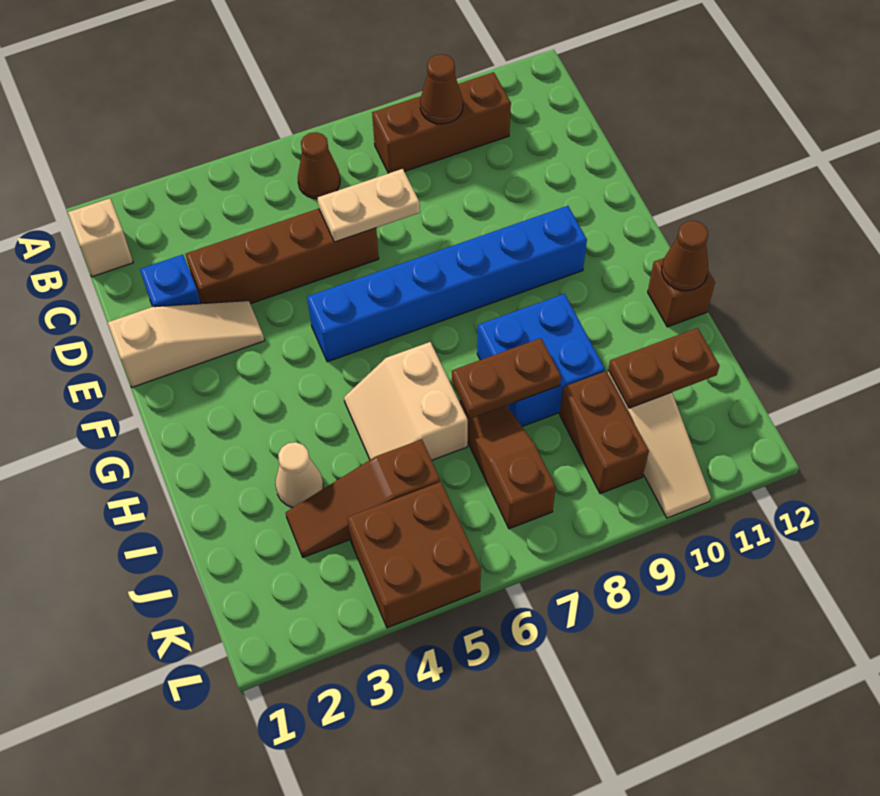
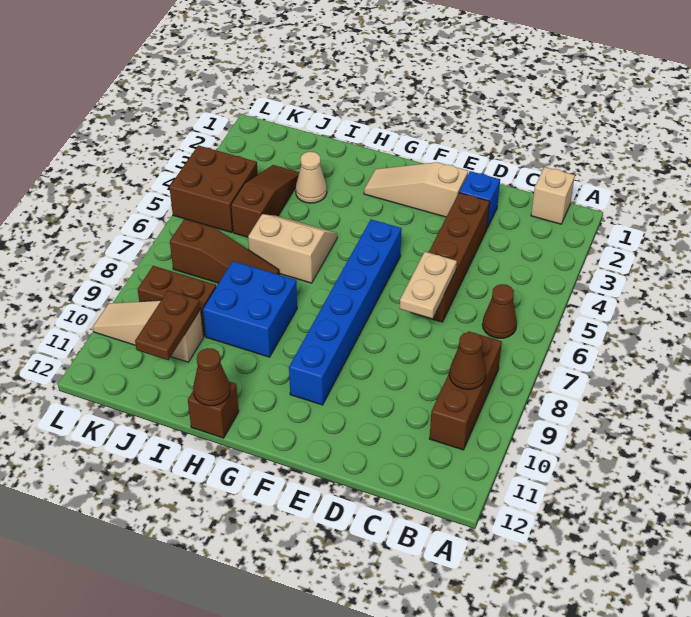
tan 1x3 slope [108,301,265,387] -> tan 1x3 slope turned to [364,162,468,217]
brown 1x2 plate [452,338,561,419] -> none

